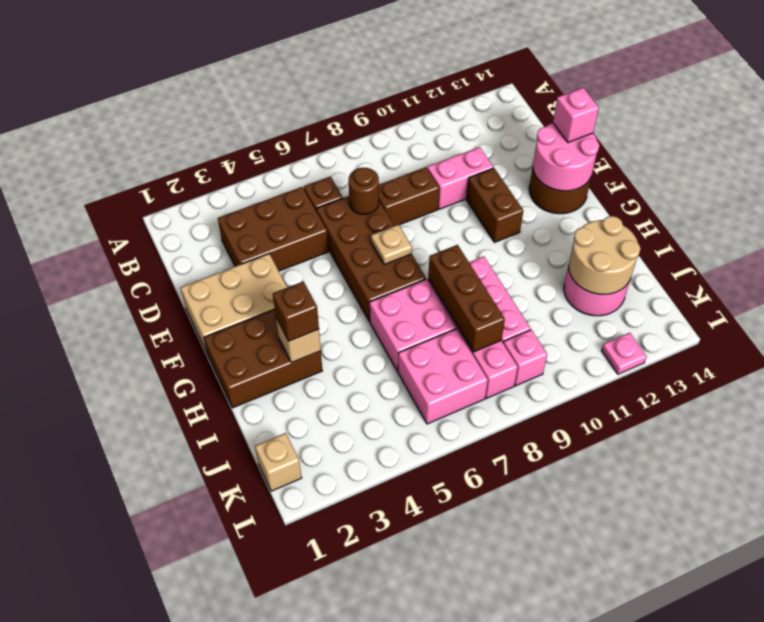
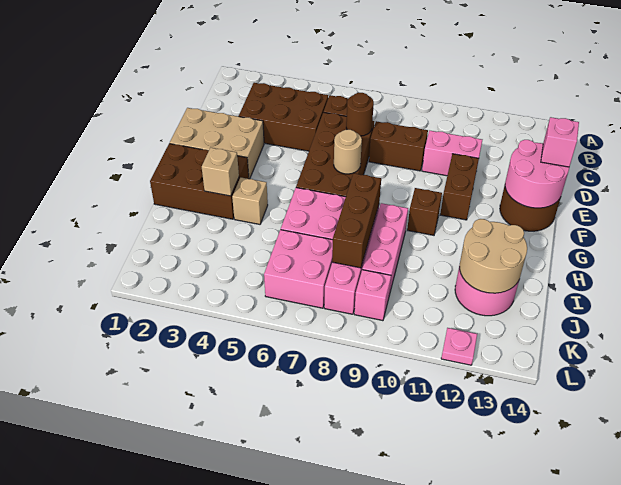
tan 1x1 plate [371,225,412,264] -> tan 1x1 round brick [334,130,362,174]
brown 1x1 brick [273,281,319,341] -> brown 1x1 brick moved to [407,188,442,235]
tan 1x1 brick [255,433,302,491] -> tan 1x1 brick moved to [232,178,268,224]

